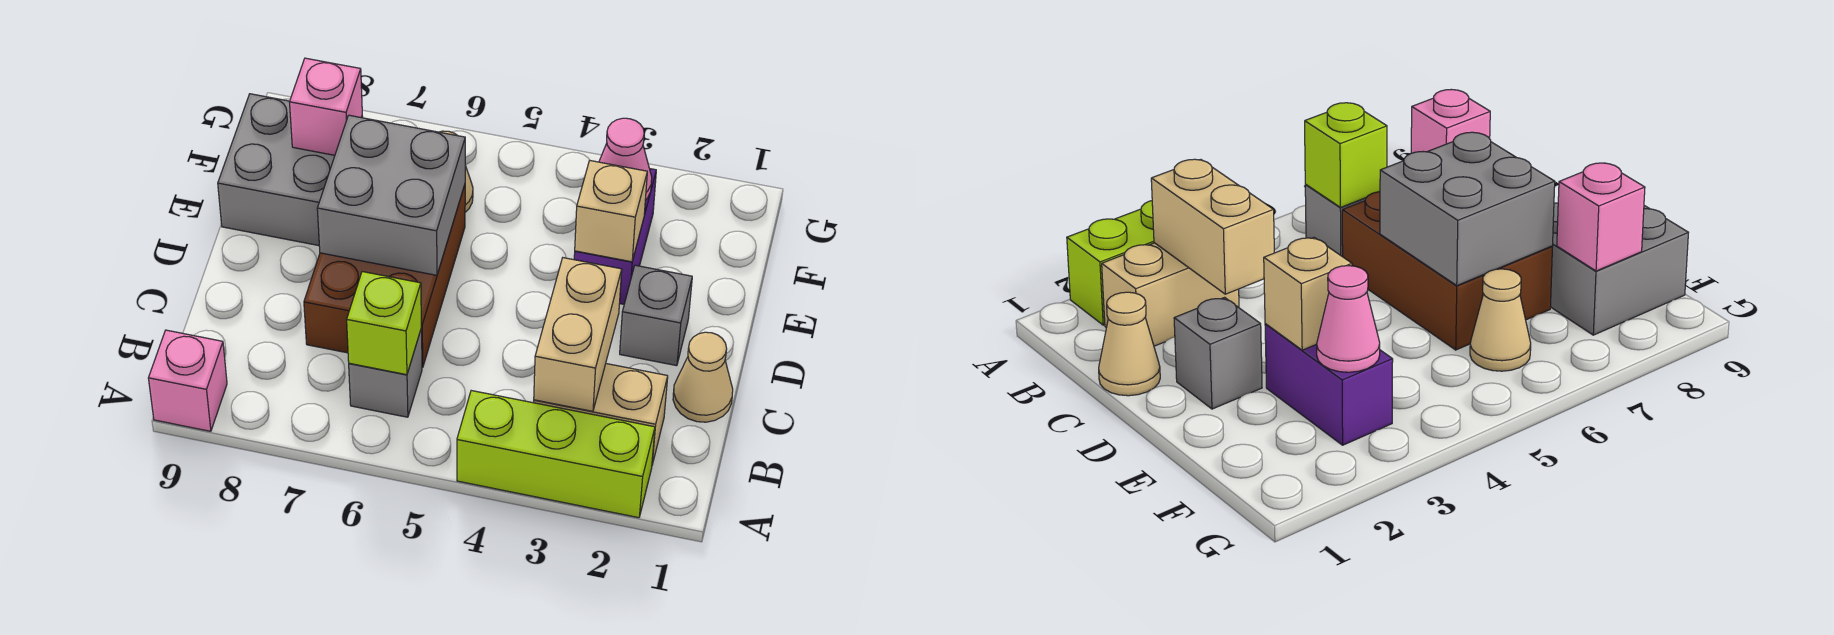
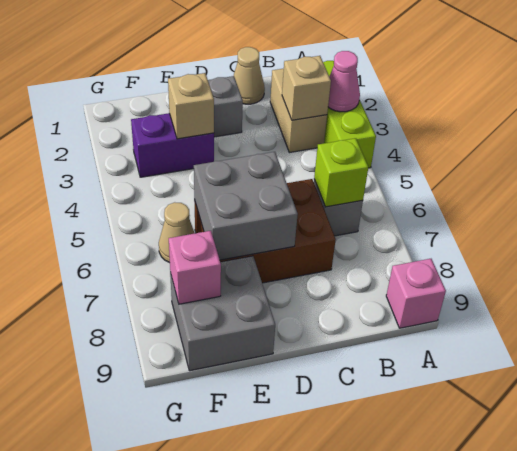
tan 1x2 brick [534,258,622,411] -> tan 1x1 brick [282,56,331,120]
pink 1x1 cone [599,118,652,200] -> pink 1x1 cone moved to [328,51,360,112]

